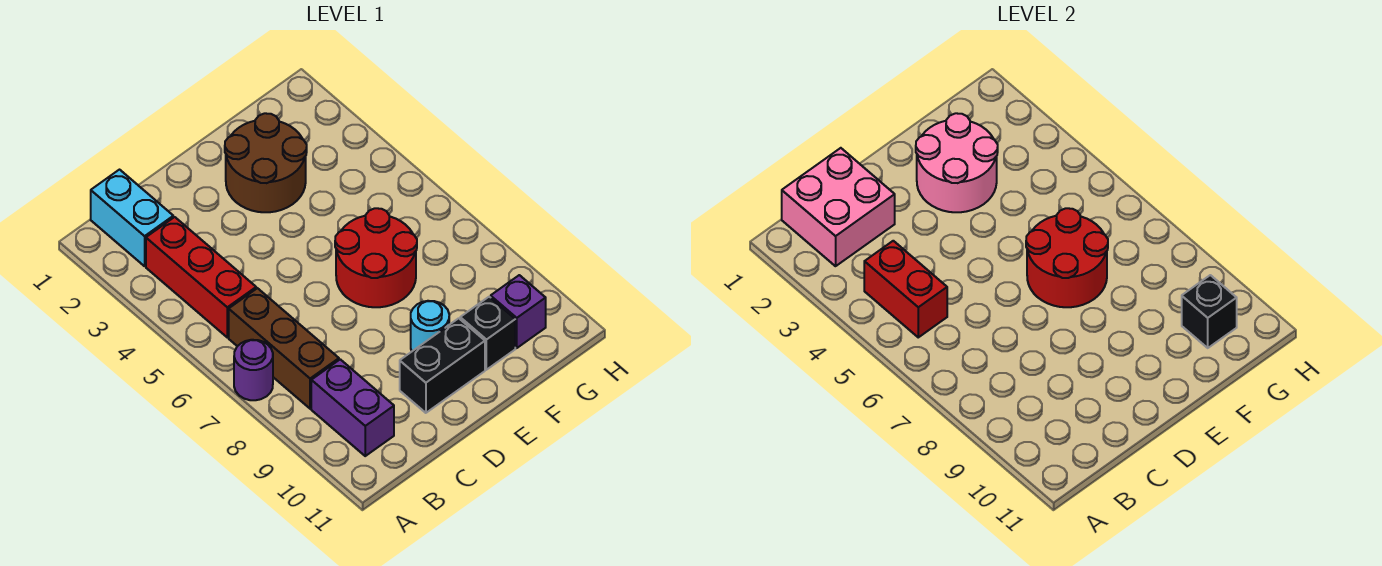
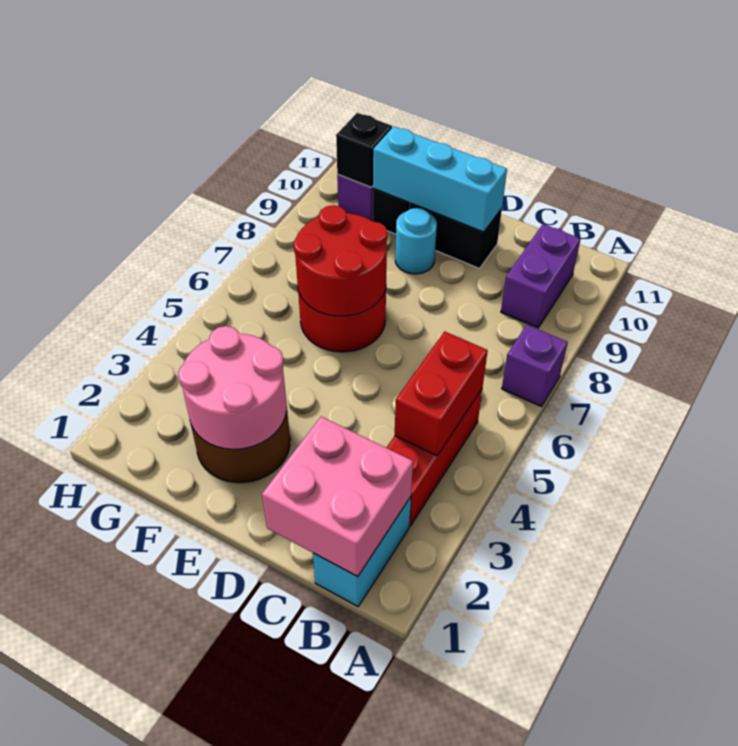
purple 1x1 round brick [234,340,273,400] -> purple 1x1 brick [502,325,568,407]
brown 1x3 brick [229,288,339,409] -> none
none -> cyan 1x3 brick [373,126,507,232]

